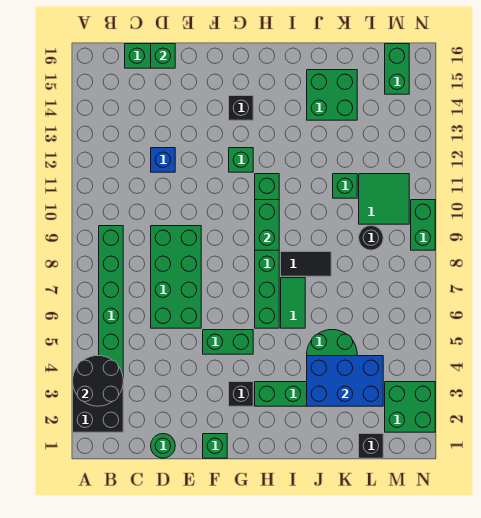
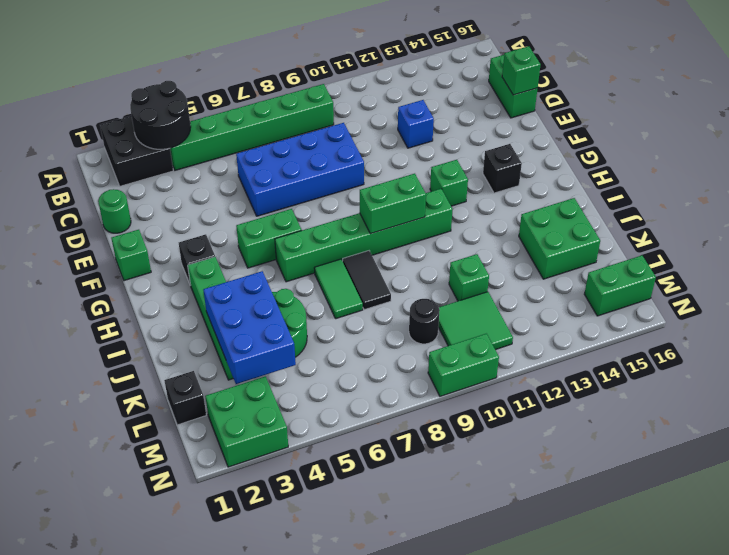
green 2x4 brick [151,226,201,328] -> blue 2x4 brick [236,123,364,216]
green 1x2 brick [203,330,253,354] -> green 1x2 brick turned to [236,209,302,268]
green 1x2 tile [281,278,305,328] -> green 1x2 tile turned to [314,259,363,319]

